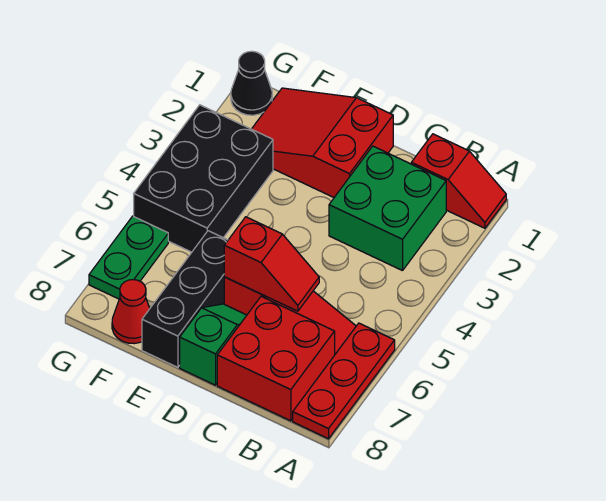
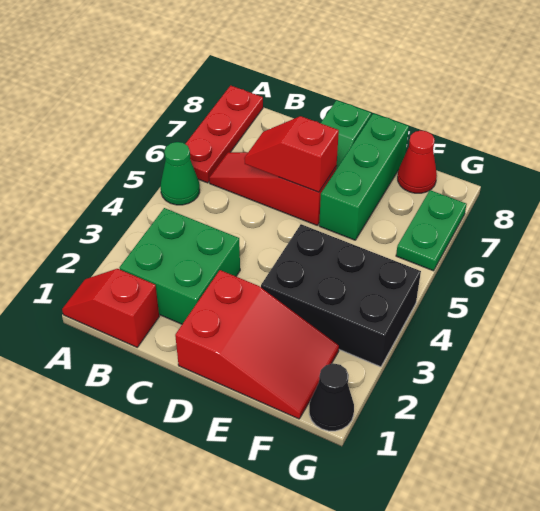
none -> green 1x1 cone [161,142,200,205]
red 2x2 brick [217,296,335,421] -> none
black 1x3 brick [142,231,228,367] -> green 1x3 brick [319,113,409,240]
black 2x3 brick [134,105,273,252] -> black 2x3 brick turned to [261,224,421,367]

